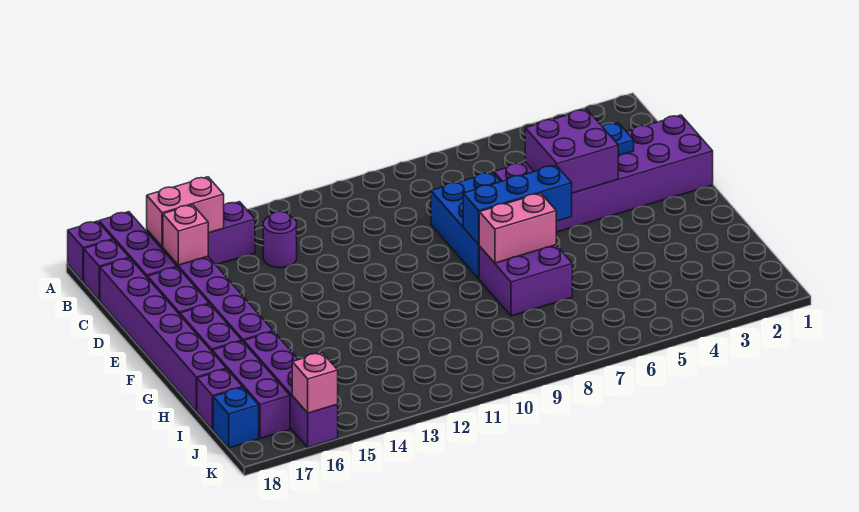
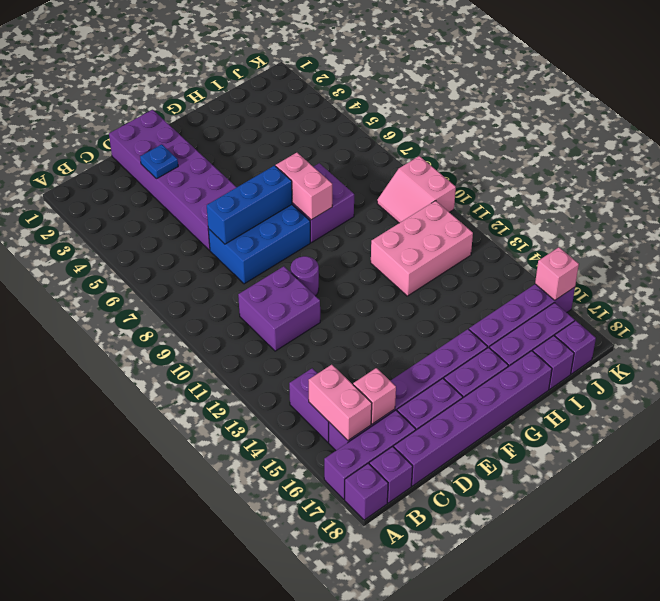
purple 1x1 round brick [263,212,297,268] -> purple 1x1 round brick moved to [291,256,319,296]
purple 2x2 brick [525,109,618,193] -> purple 2x2 brick moved to [238,266,320,351]
blue 1x3 brick [463,165,572,245] -> blue 1x3 brick turned to [207,165,292,244]
none -> pink 2x3 brick [371,201,473,296]
none -> pink 2x2 slope [377,156,456,223]
blue 1x1 brick [213,388,259,448] -> purple 1x1 brick [555,321,596,374]

